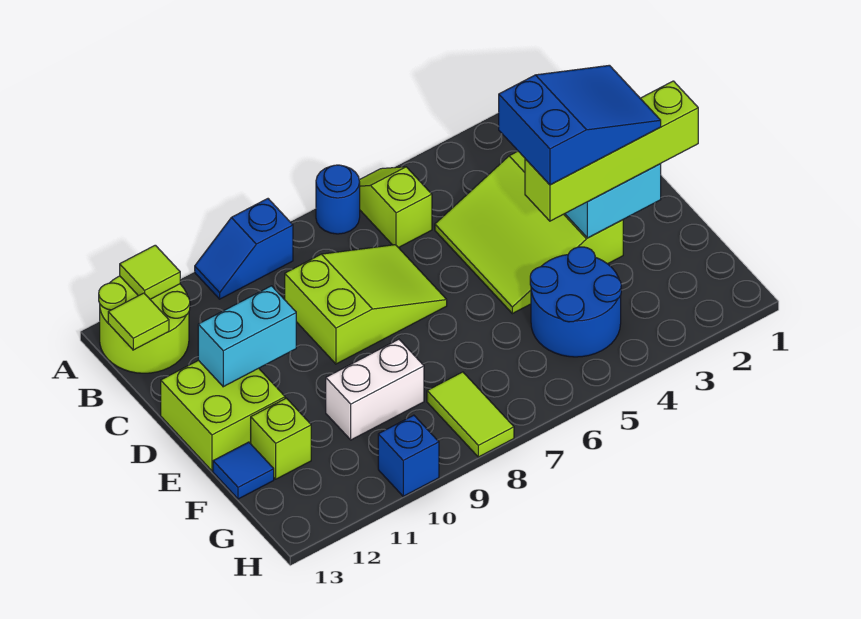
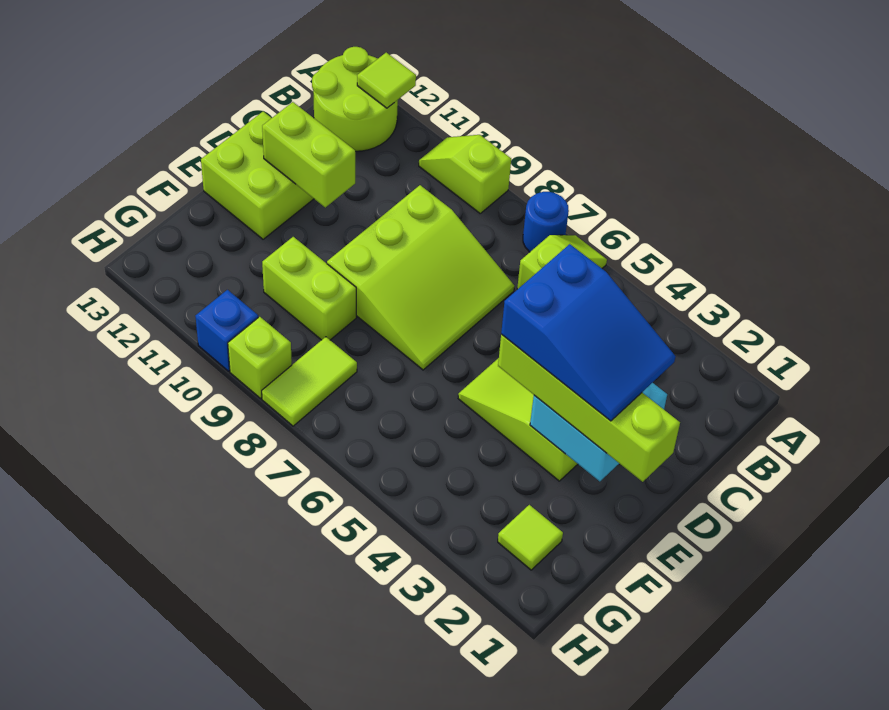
blue 1x2 slope [195,199,293,299] -> lime 1x2 slope [419,135,511,213]
lime 1x1 tile [108,293,169,350] -> lime 1x1 tile moved to [498,505,563,570]
lime 2x3 slope [285,245,447,364] -> lime 3x3 slope [327,185,515,370]
cyan 1x2 brick [198,286,296,387] -> lime 1x2 brick [262,102,355,207]
blue 2x2 round brick [530,247,621,357] -> none
white 1x2 brick [326,339,424,440] -> lime 1x2 brick [262,237,356,340]
lime 1x1 brick [251,398,311,479] -> lime 1x1 brick moved to [228,317,292,398]
blue 1x1 tile [213,442,274,499] -> none

